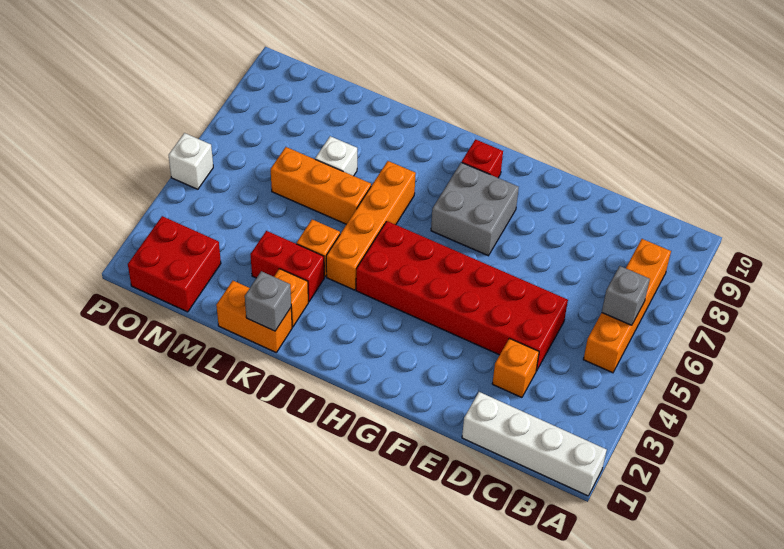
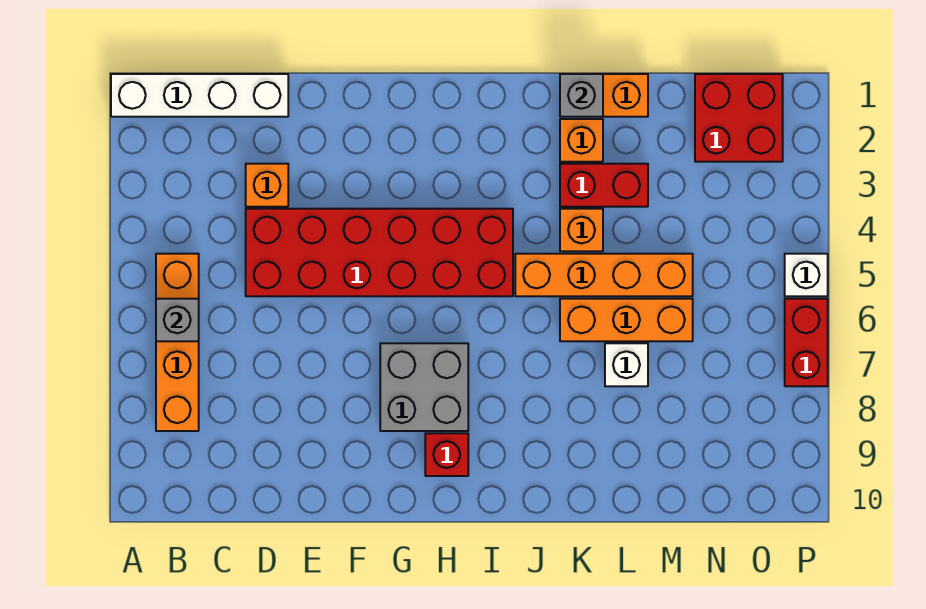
orange 1x4 brick [326,161,416,290] -> orange 1x4 brick turned to [515,254,693,296]
none -> red 1x2 brick [785,299,828,386]

